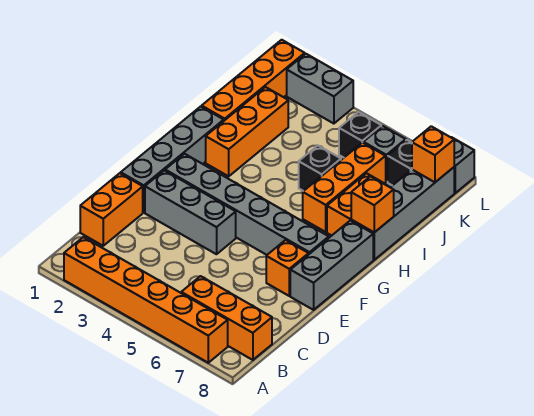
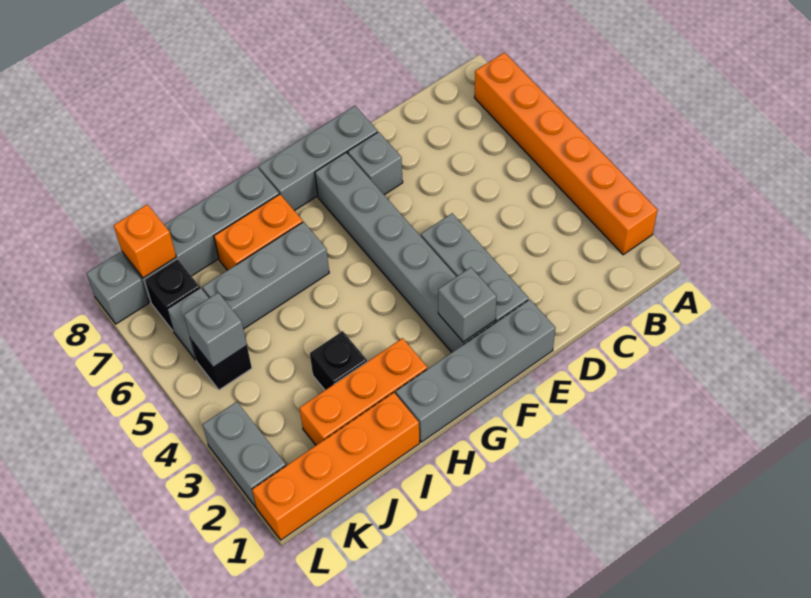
orange 1x3 brick [181,276,272,360] -> none
orange 1x2 brick [80,173,143,246] -> none
orange 1x1 brick [266,240,309,296] -> grey 1x1 brick [348,132,403,195]
none -> grey 1x1 brick [438,267,497,342]
orange 1x3 brick [303,143,386,232] -> grey 1x3 brick [203,222,329,329]
orange 1x1 brick [351,176,394,232] -> none
black 1x1 brick [299,146,341,191] -> black 1x1 brick moved to [310,331,367,390]
none -> grey 1x1 brick [184,292,247,367]

